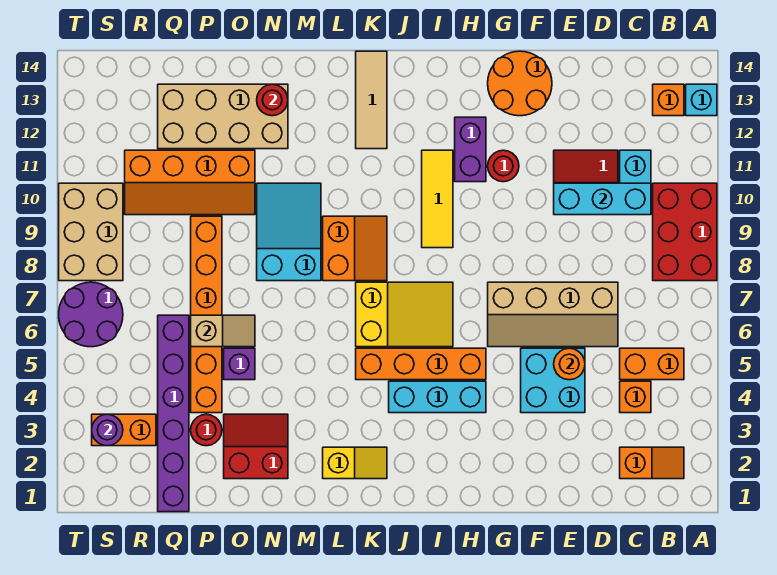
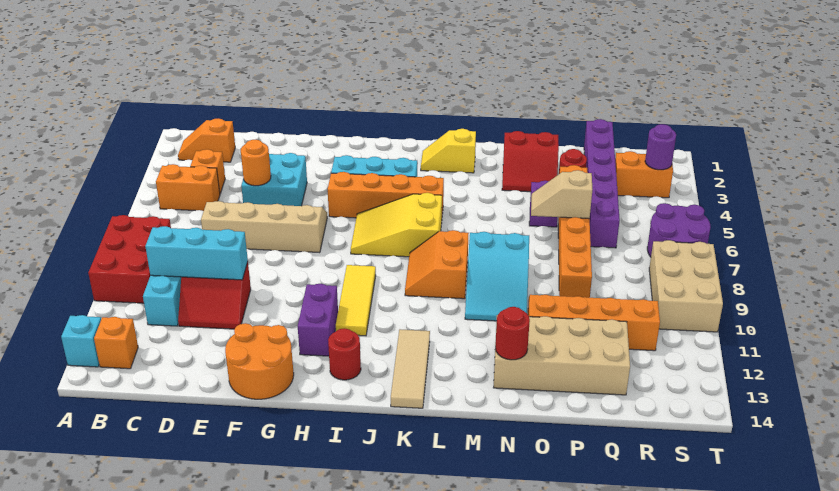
red 1x1 round brick [488,150,519,182] -> red 1x1 round brick moved to [328,328,361,380]

